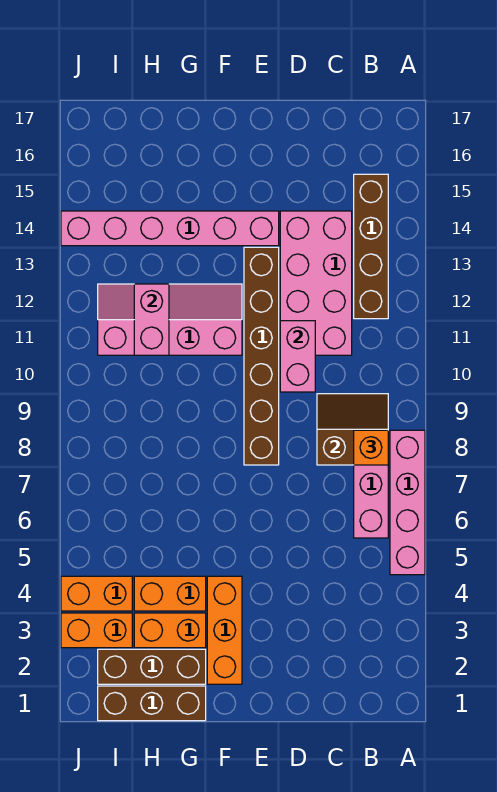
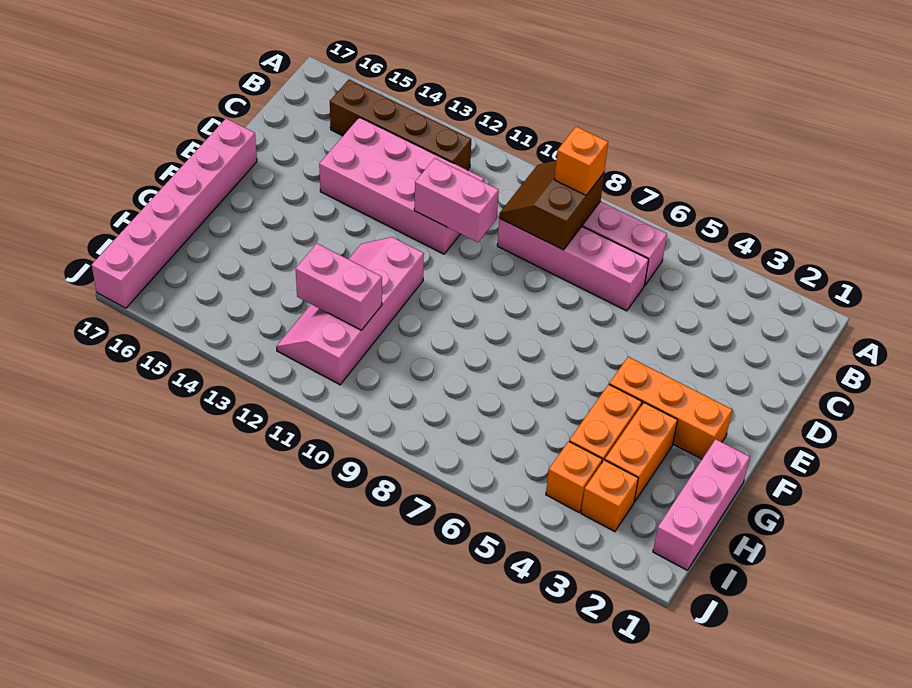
pink 1x4 brick [390,430,425,575] -> pink 1x4 brick moved to [497,219,649,311]
brown 1x6 brick [244,247,279,465] -> none
pink 1x6 brick [61,211,279,246] -> pink 1x6 brick moved to [92,119,257,308]
brown 1x3 brick [98,686,206,721] -> pink 1x3 brick [653,439,750,570]
brown 1x3 brick [98,649,206,684] -> none
orange 1x2 brick [61,613,132,648] -> orange 1x1 brick [581,460,638,532]
orange 1x2 brick [61,576,132,611] -> orange 1x1 brick [546,441,602,512]

